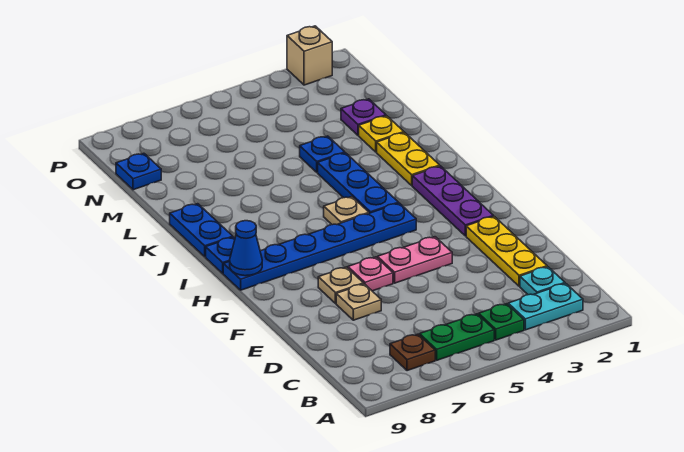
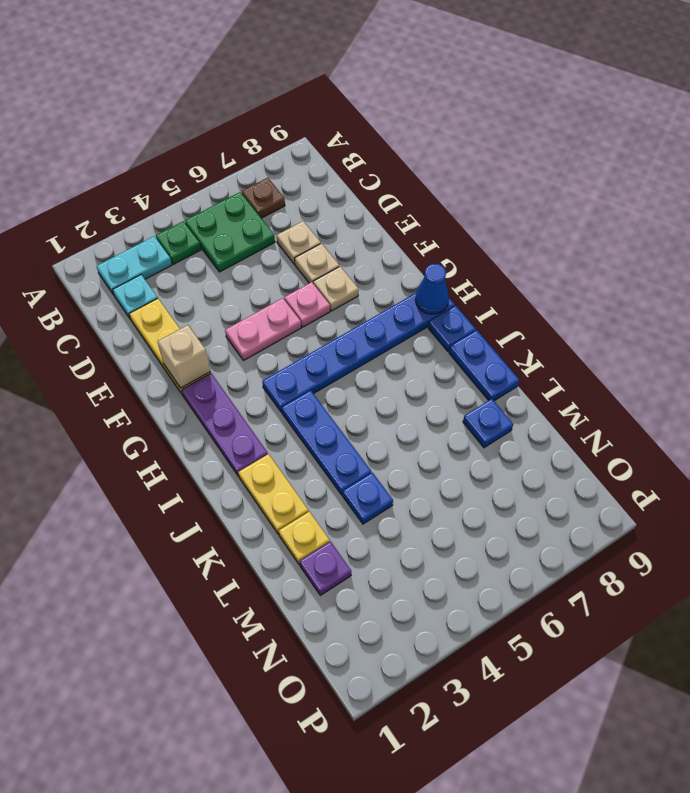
green 1x2 plate [420,314,494,360] -> green 2x2 plate [185,192,275,272]
tan 1x1 plate [324,197,369,225] -> tan 1x1 plate moved to [277,221,321,264]
blue 1x1 plate [116,153,161,190] -> blue 1x1 plate moved to [463,399,513,448]
tan 1x1 brick [287,26,332,85] -> tan 1x1 brick moved to [158,325,210,388]

